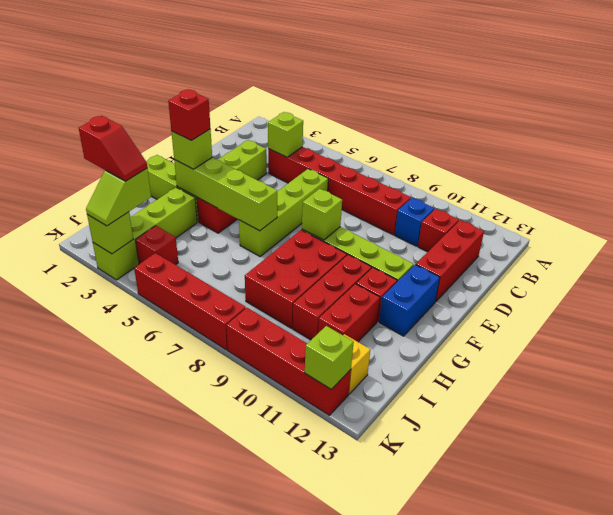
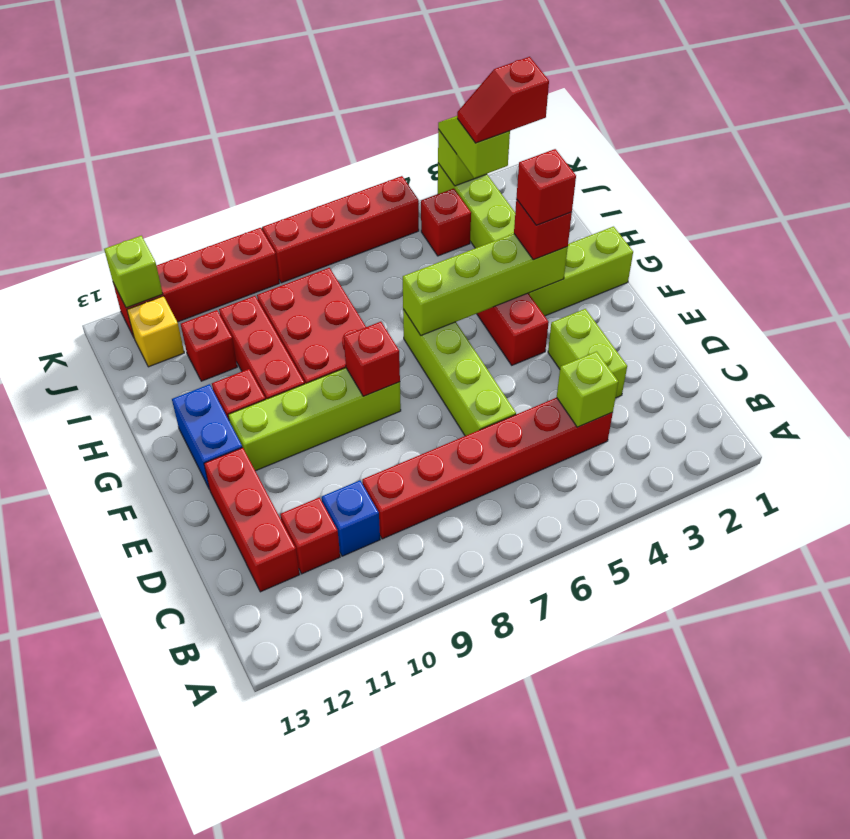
lime 1x1 brick [302,189,342,240] -> red 1x1 brick [344,322,400,396]
lime 1x1 brick [171,129,212,169] -> red 1x1 brick [514,199,572,260]
red 1x2 brick [318,284,380,342] -> red 1x1 brick [181,310,237,381]

